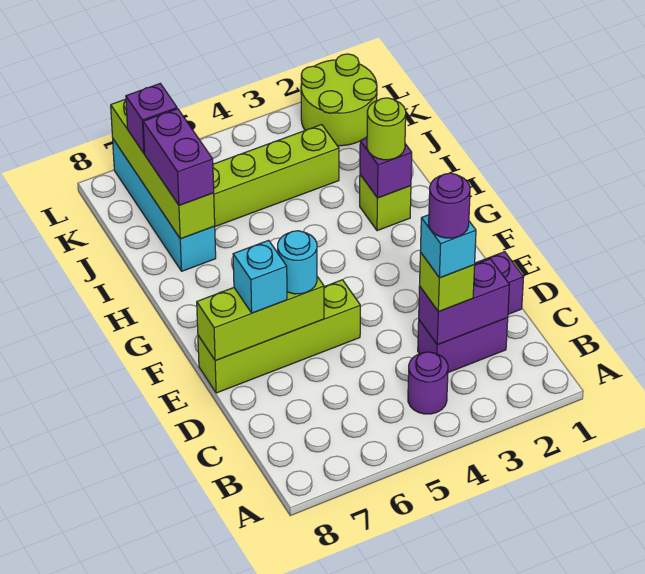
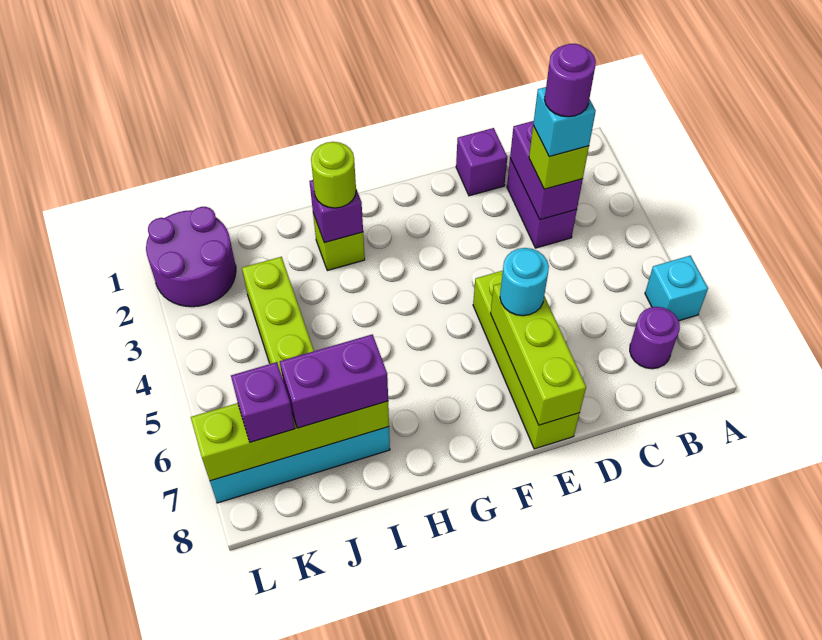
purple 1x1 round brick [408,352,448,414] -> purple 1x1 round brick moved to [630,307,680,369]
cyan 1x1 brick [233,240,287,313] -> cyan 1x1 brick moved to [645,256,708,321]
lime 2x2 round brick [301,54,377,146] -> purple 2x2 round brick [146,207,236,307]

